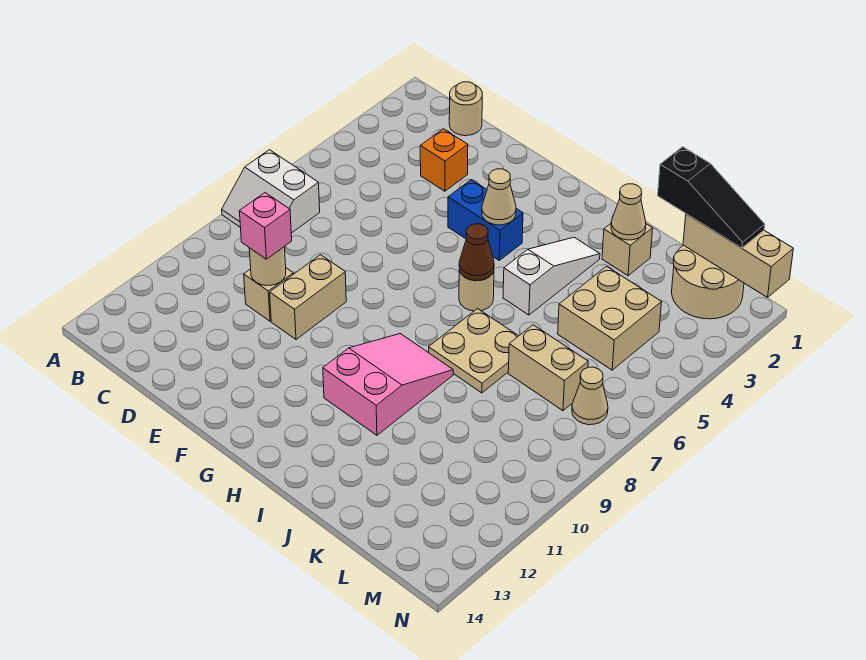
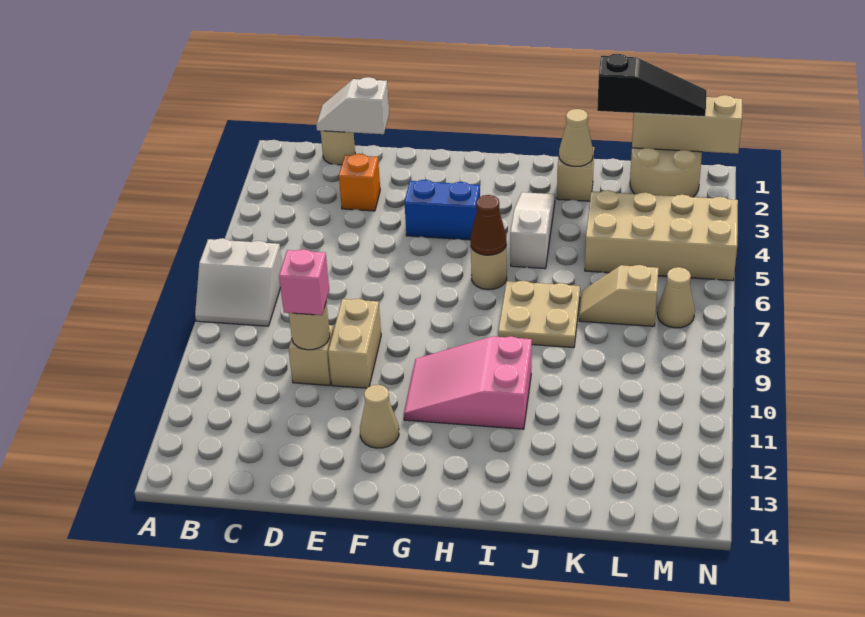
none -> white 1x2 slope [316,77,389,134]
tan 1x1 cone [482,169,516,225] -> tan 1x1 cone moved to [360,385,399,448]
pink 2x3 slope [323,334,453,435] -> pink 2x3 slope turned to [404,336,532,429]
tan 2x2 brick [558,266,661,370] -> tan 2x4 brick [585,190,738,281]
tan 1x2 brick [508,325,588,411] -> tan 1x2 slope [579,265,659,326]

